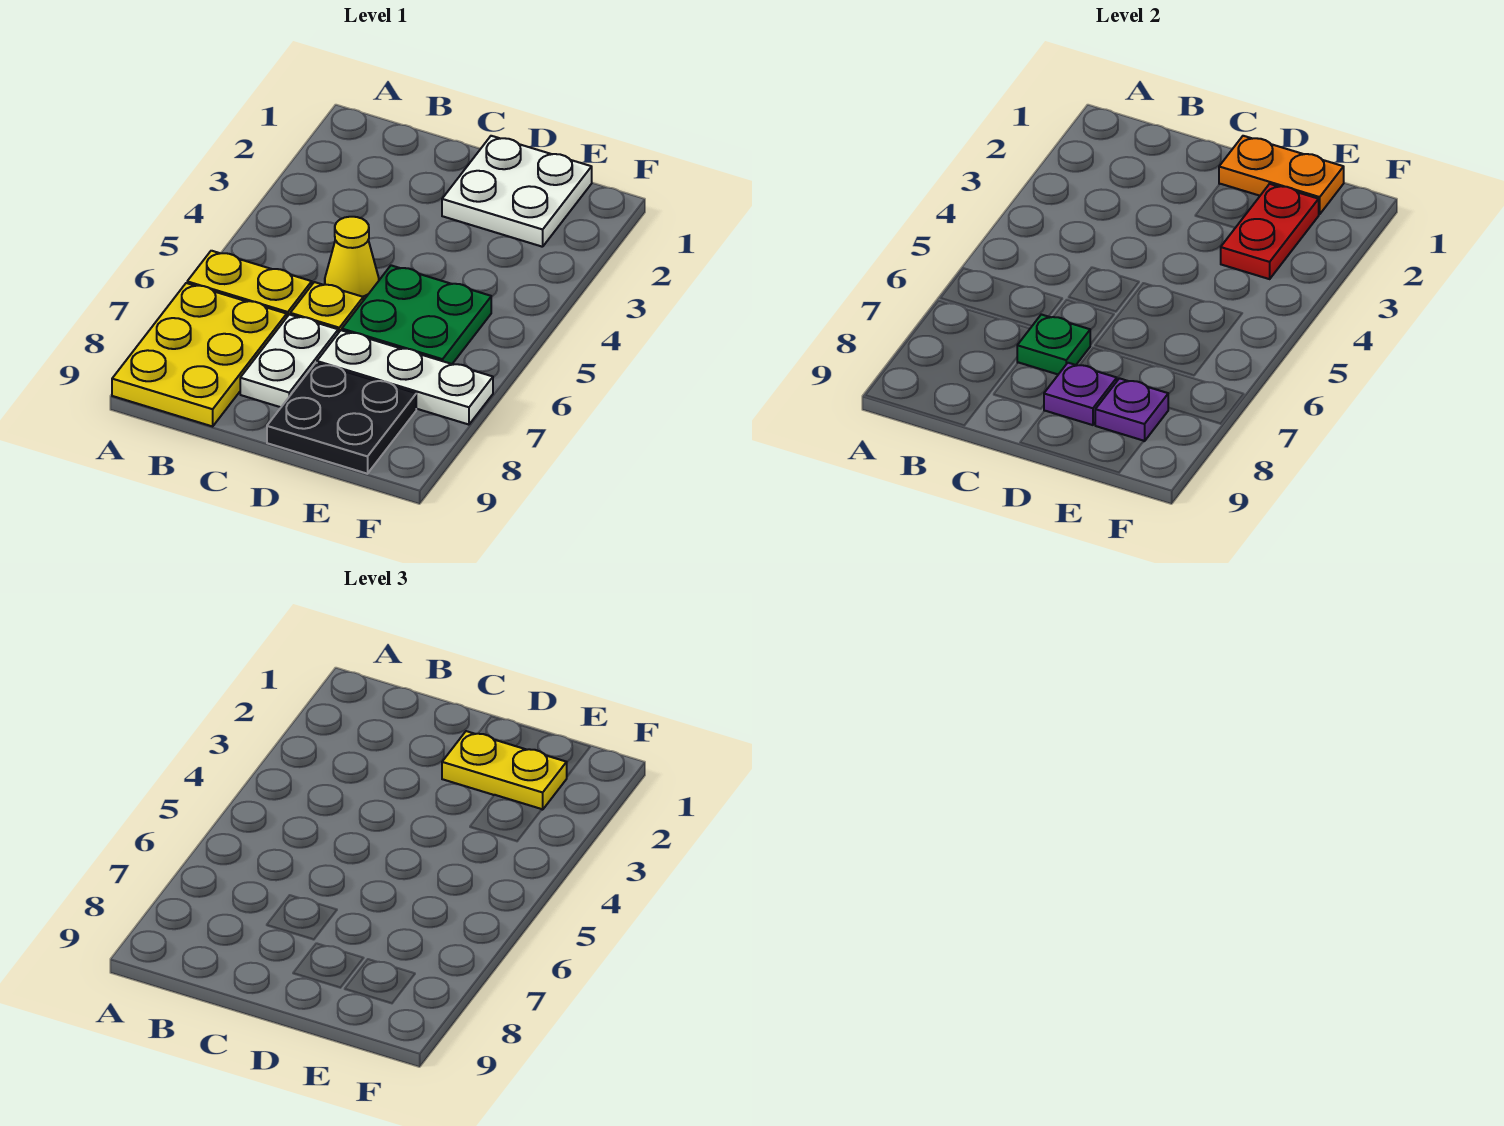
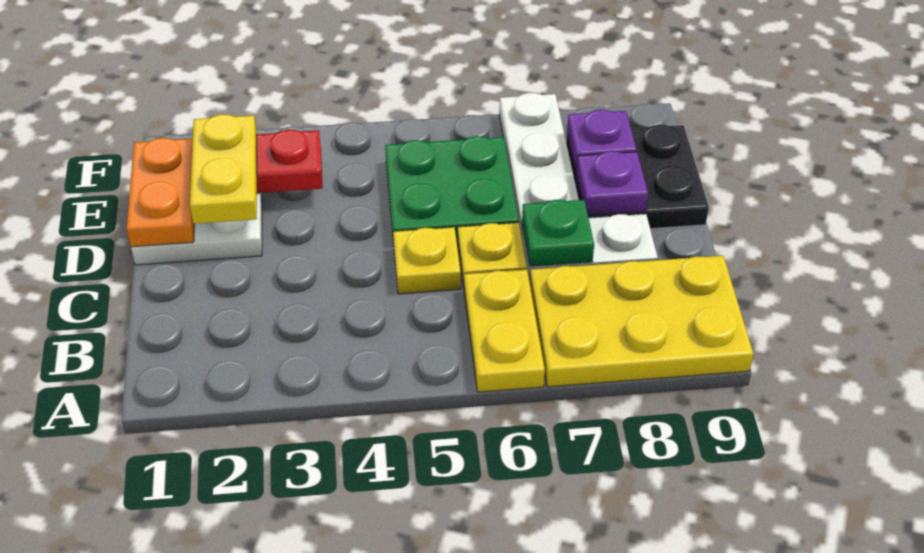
yellow 1x1 cone [325,217,379,301] -> yellow 1x1 plate [393,227,461,294]

